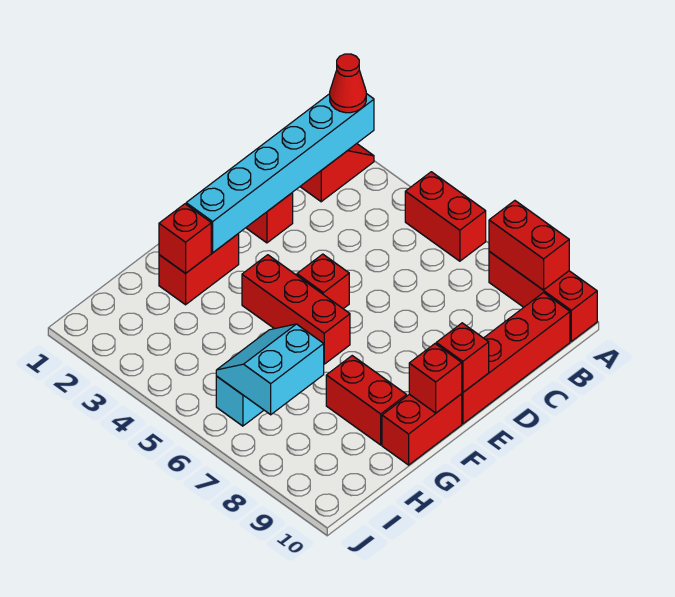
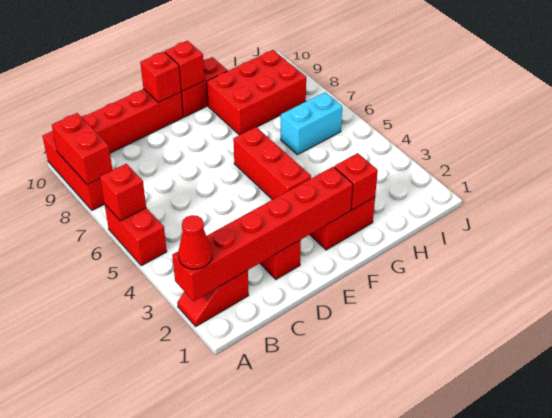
cyan 1x6 brick [186,94,374,252] -> red 1x6 brick [172,167,353,301]
red 1x1 brick [297,254,349,309] -> red 1x1 brick moved to [100,164,146,221]
red 1x2 brick [326,356,407,445] -> red 2x3 brick [207,50,306,135]
cyan 2x2 slope [216,324,324,415] -> none

